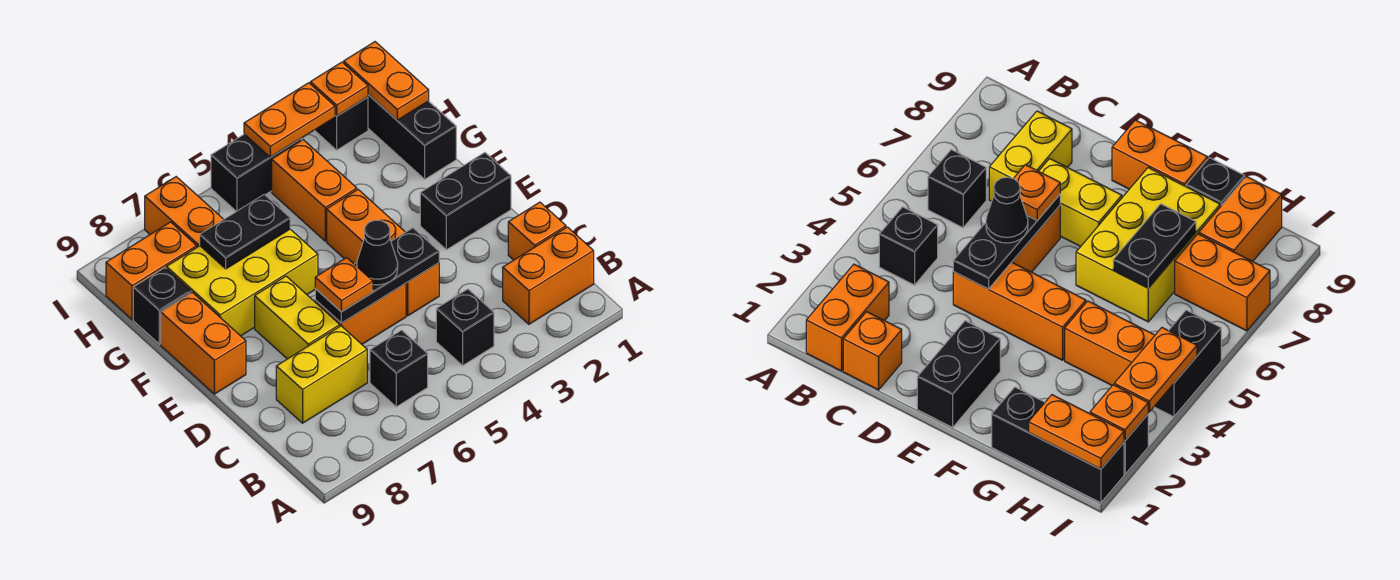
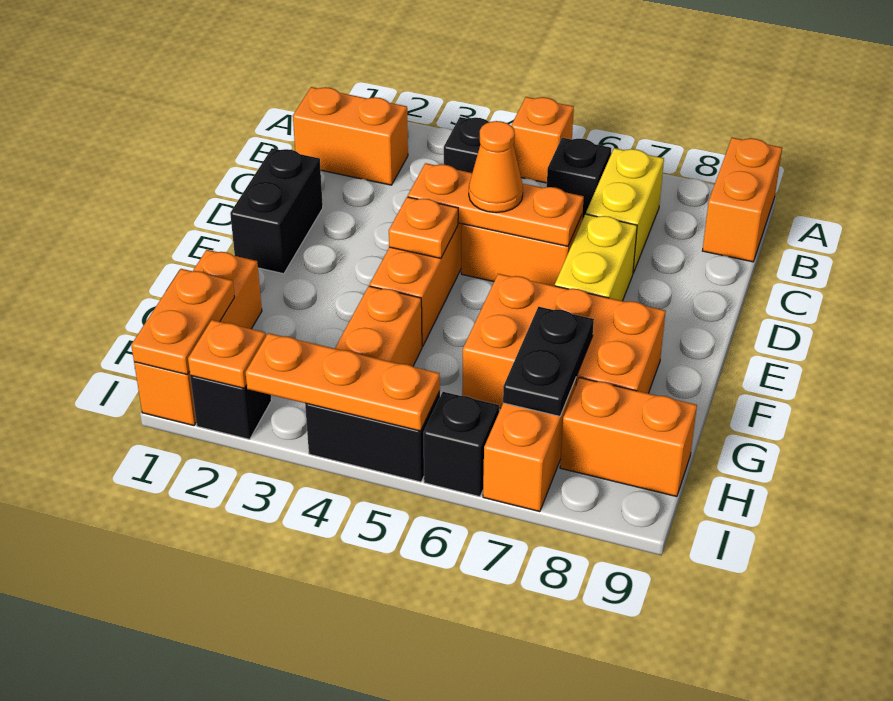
orange 1x1 brick [508,202,566,260] -> orange 1x1 brick moved to [511,97,574,183]
yellow 1x2 brick [276,326,367,423] -> yellow 1x2 brick turned to [586,148,664,273]
black 1x3 plate [315,228,439,323] -> orange 1x3 plate [408,163,584,246]
black 1x1 cone [357,220,398,285] -> orange 1x1 cone [469,121,523,213]
orange 1x1 plate [315,258,373,312] -> orange 1x1 plate moved to [389,197,458,258]
black 1x2 brick [420,153,511,250] -> black 1x2 brick turned to [230,148,323,274]
orange 1x2 brick [161,292,246,394] -> orange 1x2 brick moved to [702,138,782,262]
yellow 2x3 brick [166,229,318,336] -> orange 2x3 brick [462,274,666,408]
black 1x3 brick [368,95,456,179] -> orange 1x3 brick [134,250,262,426]
black 1x2 plate [200,194,290,269] -> black 1x2 plate turned to [503,307,594,416]
black 1x1 brick [133,268,191,344] -> black 1x1 brick moved to [424,392,499,497]
orange 1x2 plate [244,83,335,157] -> orange 1x3 plate [245,333,440,431]

